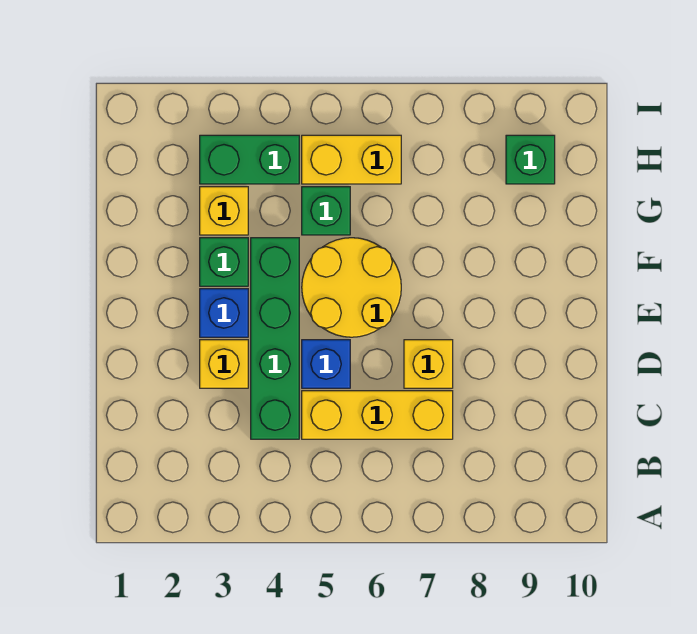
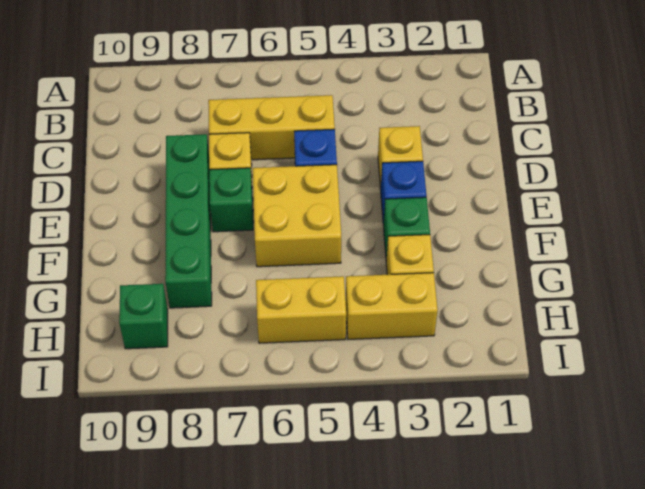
green 1x4 brick [251,238,299,439] -> green 1x4 brick moved to [165,134,212,308]
yellow 2x2 round brick [302,238,401,337] -> yellow 2x2 brick [253,165,341,267]
green 1x1 brick [302,187,350,235] -> green 1x1 brick moved to [209,168,253,232]
green 1x2 brick [200,135,299,184] -> yellow 1x2 brick [346,273,438,339]

